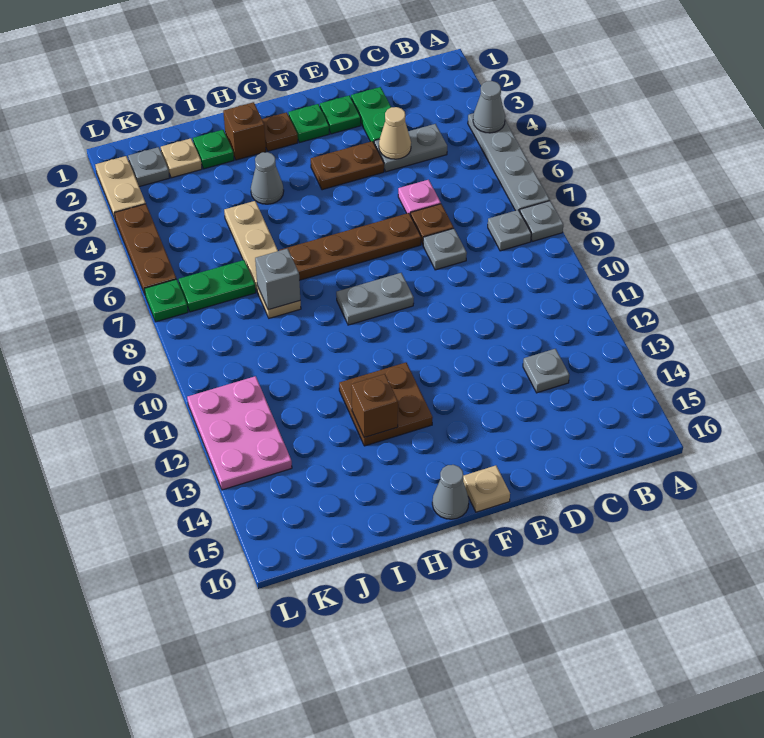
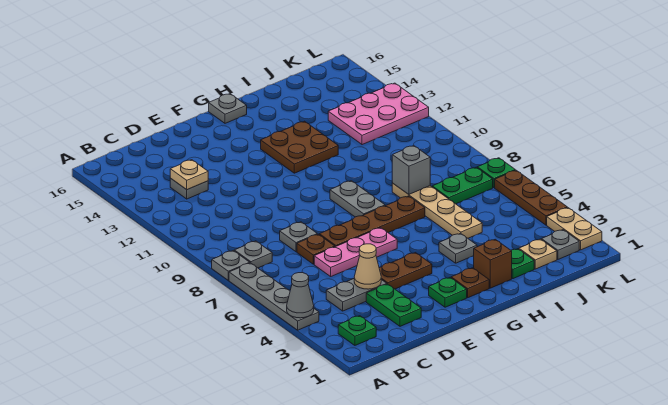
pink 1x1 plate [398,180,441,215] -> pink 1x3 plate [314,228,397,276]
green 1x1 plate [320,95,361,134] -> green 1x1 plate moved to [338,316,376,345]
grey 1x2 plate [336,273,414,325] -> grey 1x2 plate turned to [330,181,385,217]
tan 1x1 plate [463,465,510,512] -> tan 1x1 plate moved to [170,160,208,190]
grey 1x1 cone [432,465,469,519] -> grey 1x1 plate [209,94,247,123]
grey 1x1 cone [251,152,284,204] -> grey 1x1 plate [439,233,477,263]
brown 1x1 brick [351,374,398,437] -> none
pink 2x3 plate [187,376,292,490] -> pink 2x3 plate turned to [328,83,429,145]

